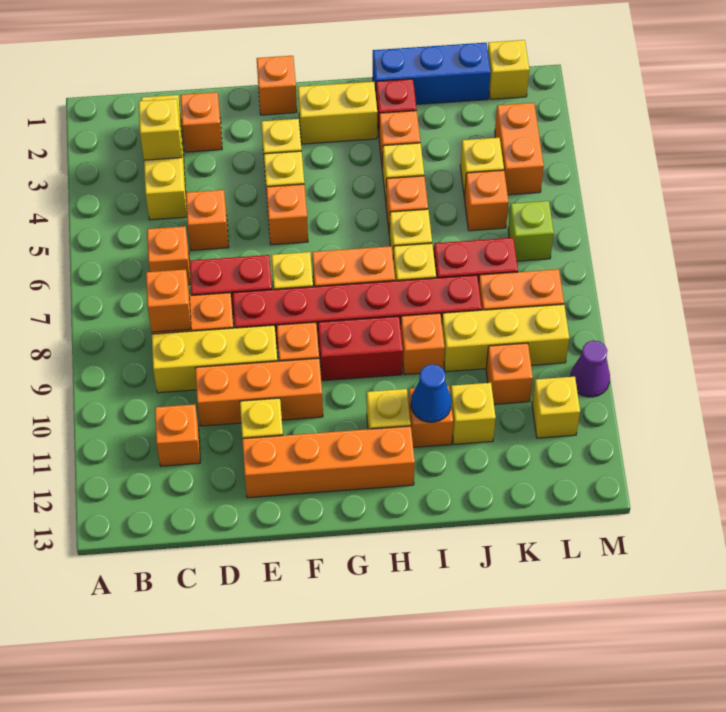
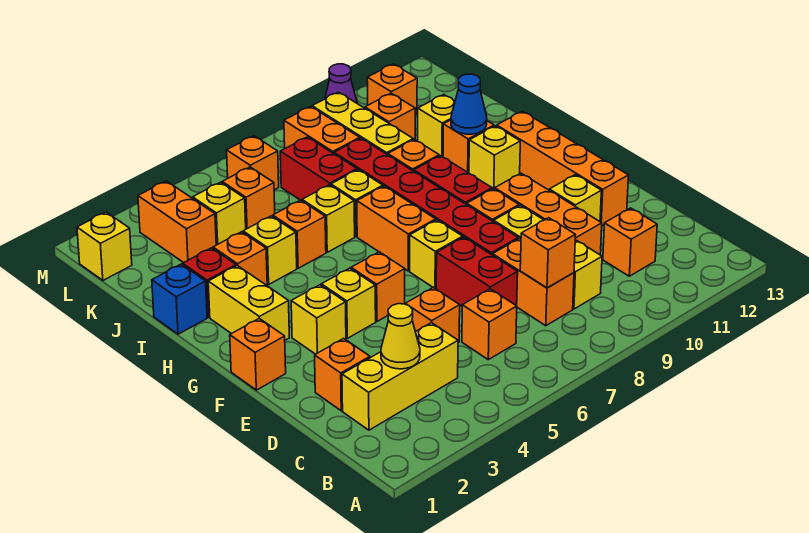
yellow 1x1 brick [139,99,182,160] -> yellow 1x1 cone [381,304,420,369]
blue 1x3 brick [373,43,491,105] -> blue 1x1 brick [152,264,207,334]
orange 1x2 brick [495,103,544,195] -> orange 1x2 brick turned to [138,181,216,263]
lime 1x1 brick [508,201,554,261] -> orange 1x1 brick [227,136,279,190]
yellow 1x1 brick [532,376,580,438] -> orange 1x1 brick [367,64,417,115]

